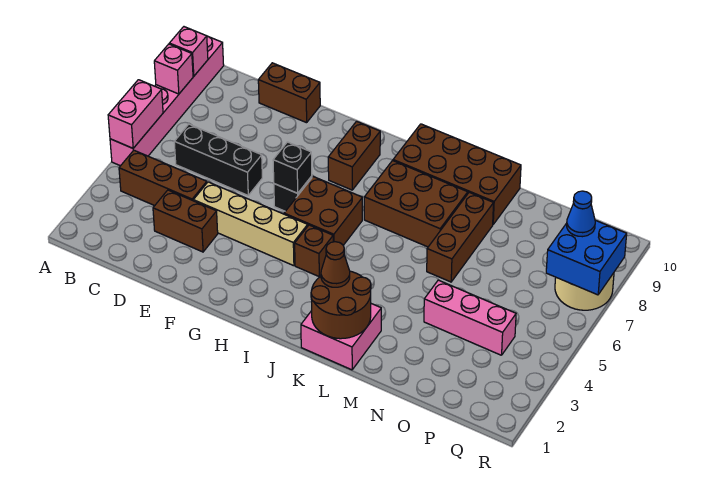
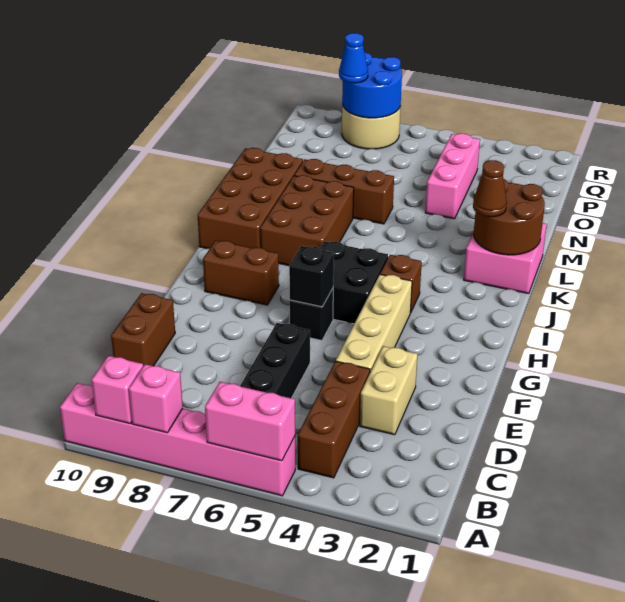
brown 1x2 brick [153,190,218,252] -> tan 1x2 brick [360,346,418,435]
brown 2x2 brick [284,177,362,245] -> black 2x2 brick [320,241,388,324]
blue 2x2 brick [546,220,627,295] -> blue 2x2 round brick [342,52,402,118]

